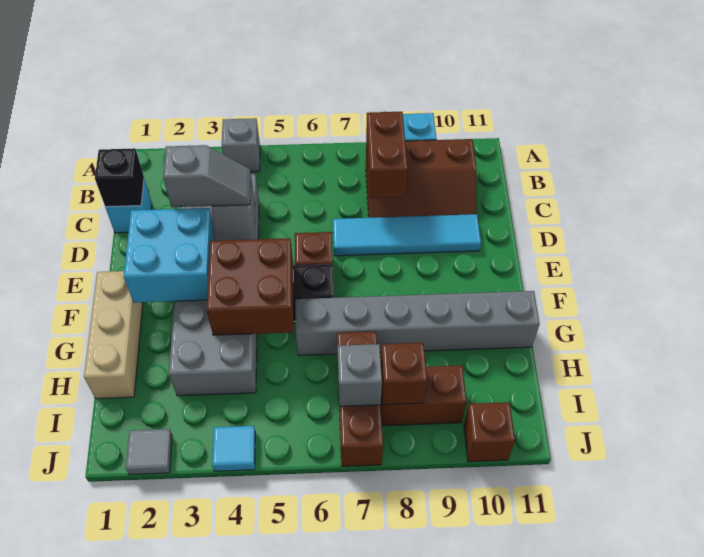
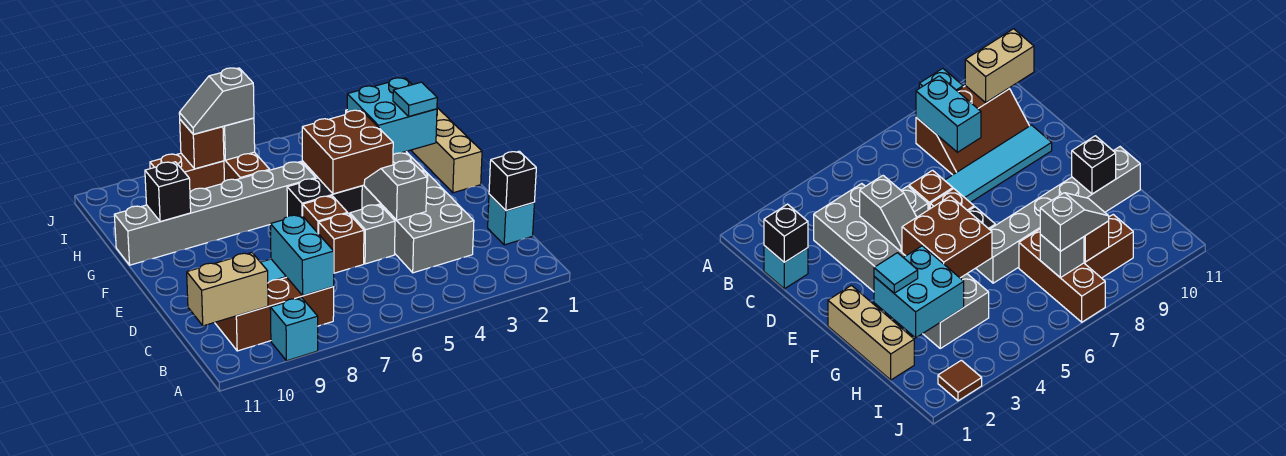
grey 1x1 brick [222,118,260,172] -> grey 1x1 brick moved to [350,204,395,264]
brown 1x2 brick [366,112,408,198] -> cyan 1x2 brick [270,215,334,295]
none -> tan 1x2 brick [187,253,268,326]
grey 1x2 slope [163,145,251,207] -> grey 1x2 slope moved to [179,68,254,134]
cyan 2x2 brick [124,208,214,303] -> cyan 2x2 brick moved to [347,78,437,155]
none -> black 1x1 brick [145,162,191,222]
grey 1x1 tile [126,429,172,475] -> brown 1x1 tile [938,360,982,401]
cyan 1x1 tile [212,426,255,471] -> cyan 1x1 tile moved to [393,82,437,116]
brown 1x1 brick [464,402,515,462] -> brown 1x1 brick moved to [319,213,364,273]

